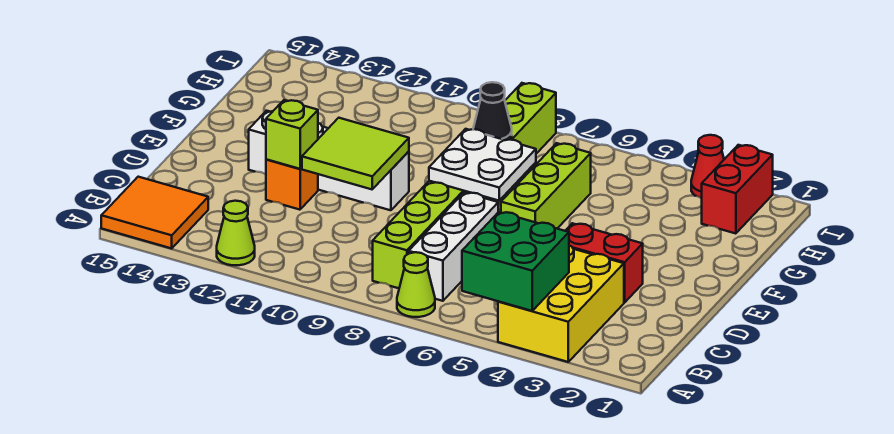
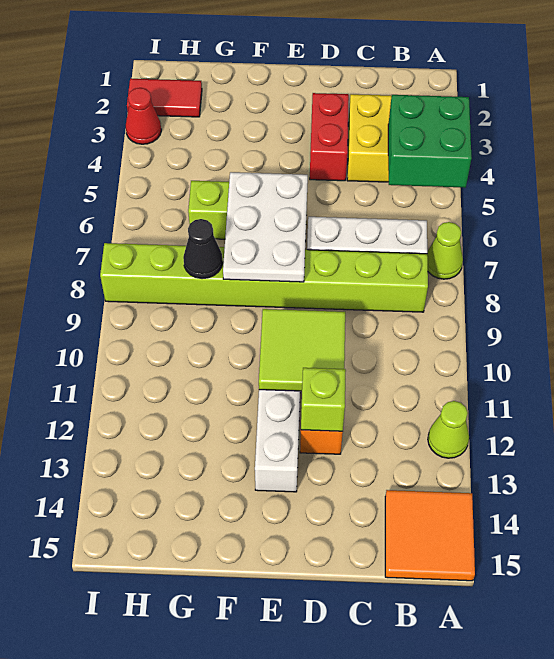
white 2x2 plate [429,129,536,201] -> white 2x3 plate [223,172,308,282]
red 1x2 brick [702,145,773,234] -> red 1x2 tile [127,79,202,117]

